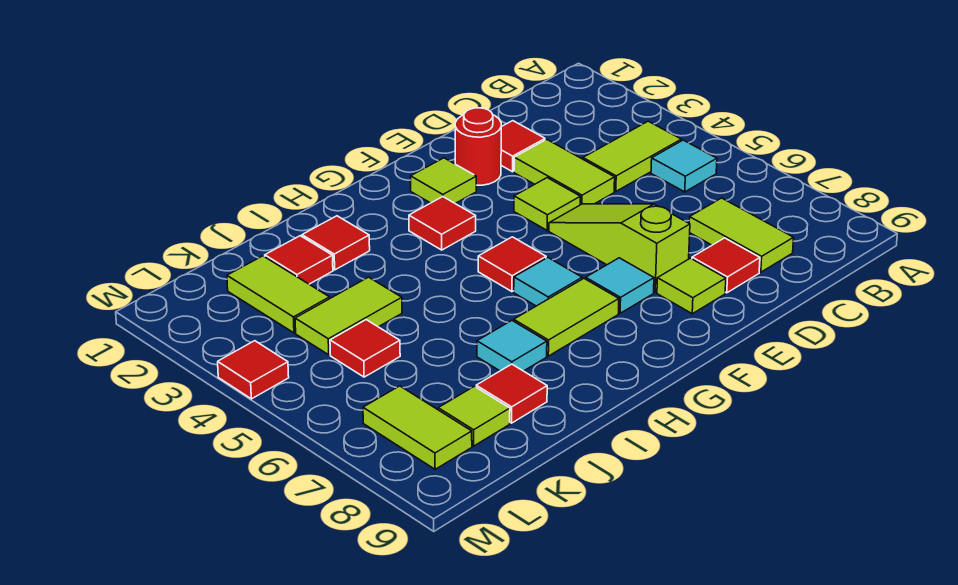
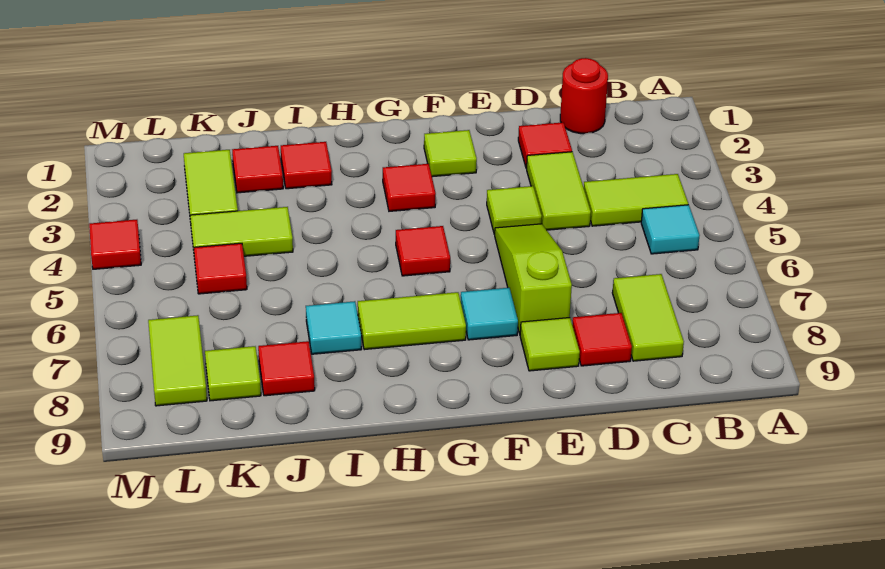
red 1x1 round brick [455,108,501,185] -> red 1x1 round brick moved to [560,58,608,134]
cyan 1x1 tile [514,258,582,306] -> none

